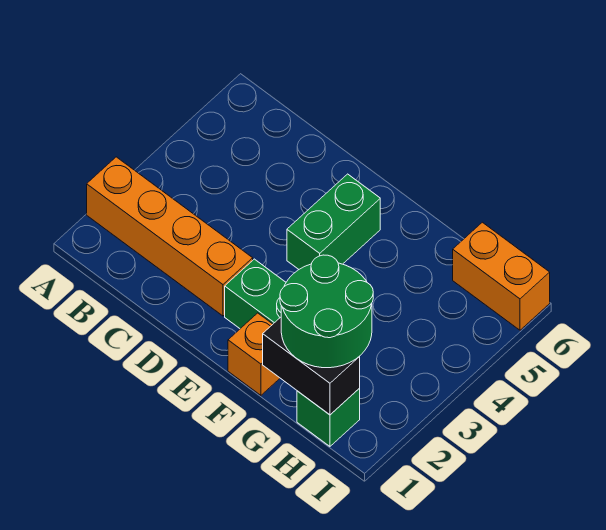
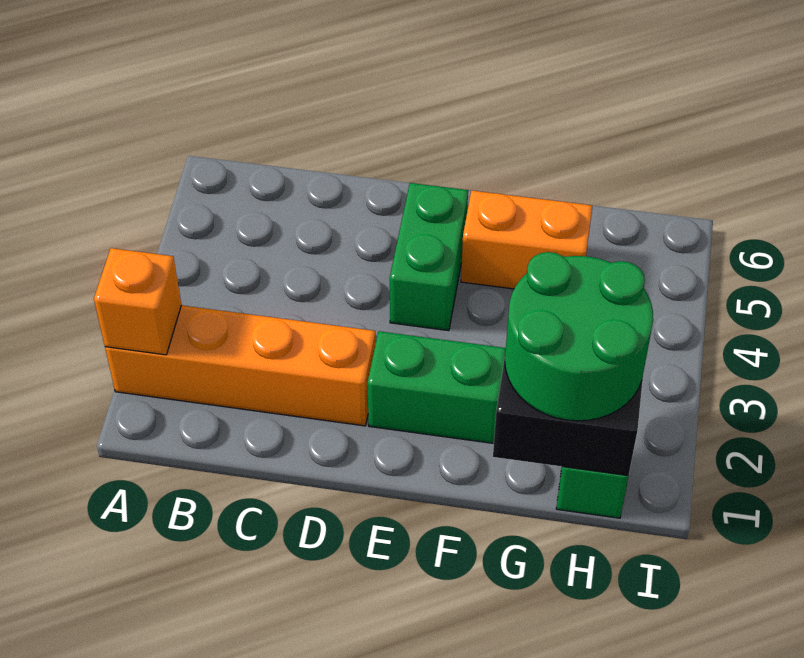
orange 1x1 brick [228,313,280,395] -> orange 1x1 brick moved to [94,248,181,355]
orange 1x2 brick [453,222,550,330] -> orange 1x2 brick moved to [461,190,593,289]

